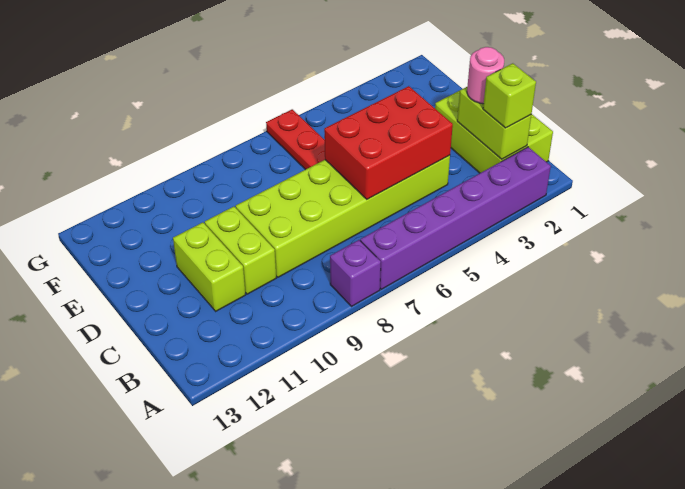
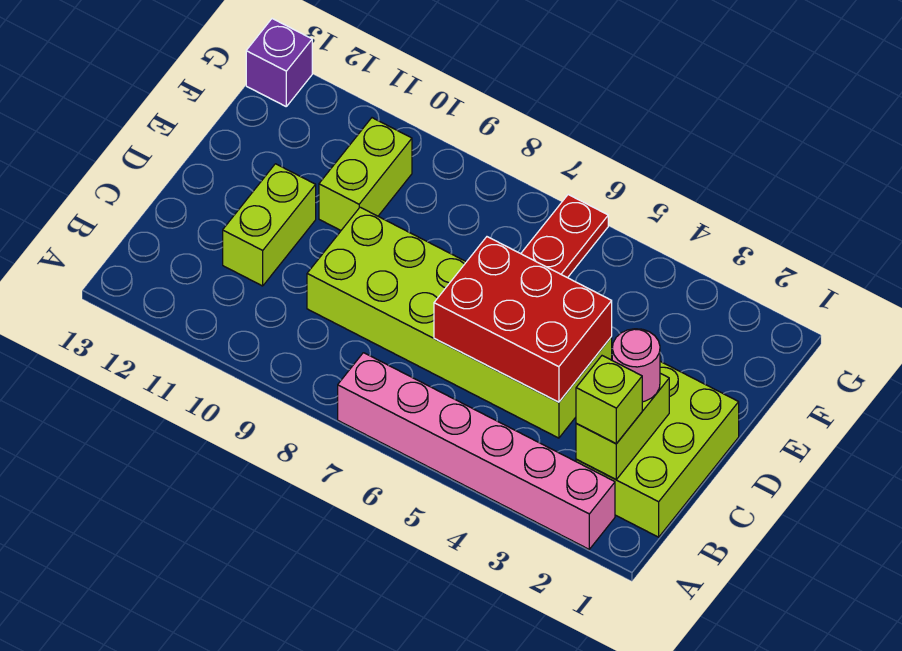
purple 1x6 brick [360,147,551,289] -> pink 1x6 brick [338,353,615,549]
purple 1x1 brick [330,240,381,307] -> purple 1x1 brick moved to [246,19,312,106]
lime 1x2 brick [205,207,276,294] -> lime 1x2 brick moved to [319,118,412,230]

